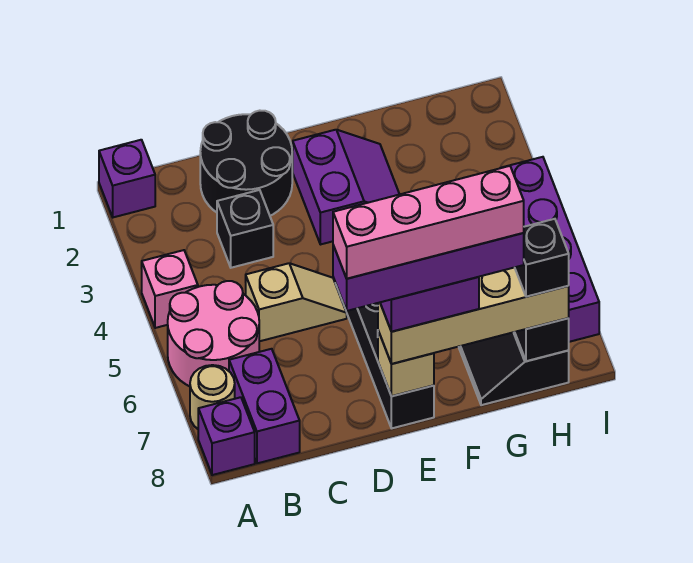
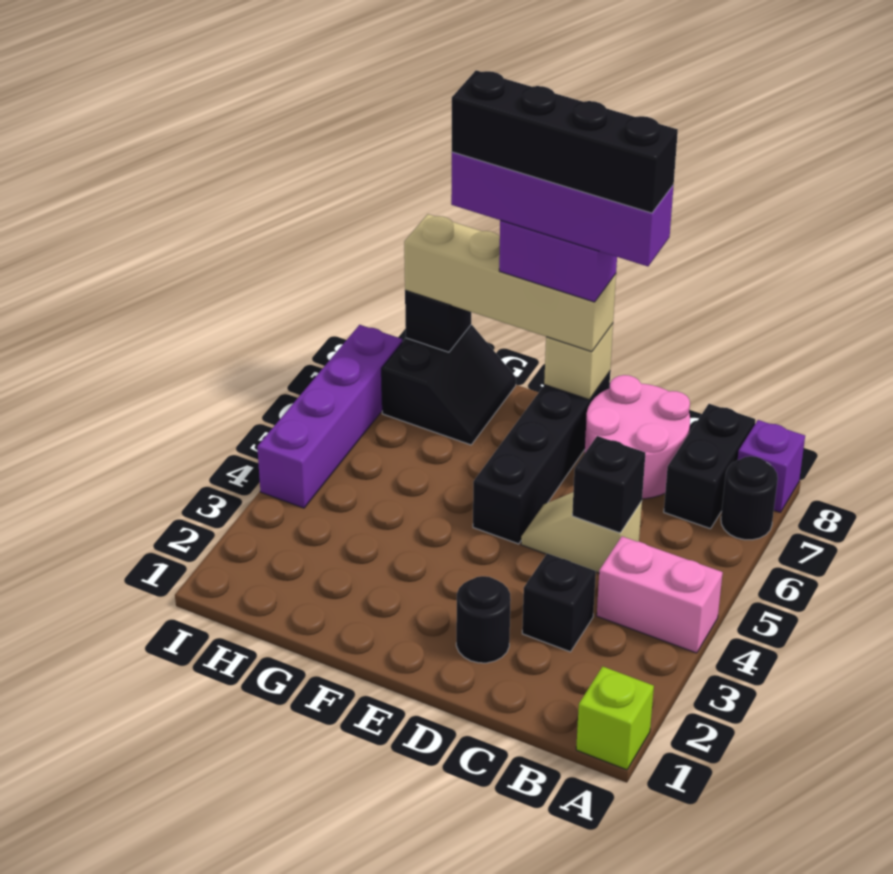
purple 1x1 brick [99,140,155,217] -> lime 1x1 brick [576,667,654,770]
pink 1x1 brick [142,250,198,328] -> pink 1x2 brick [597,536,723,653]
pink 2x2 round brick [168,281,259,386] -> pink 2x2 round brick moved to [585,375,690,499]
tan 1x1 round brick [190,365,235,429] -> black 1x1 round brick [721,456,778,540]
purple 1x2 brick [229,349,300,463] -> black 1x2 brick [664,404,755,529]
black 2x2 round brick [200,111,292,216] -> black 1x1 round brick [456,576,511,663]
pink 1x4 brick [333,166,524,279] -> black 1x4 brick [452,70,678,213]
purple 2x2 slope [292,130,399,245] -> none
black 1x1 brick [515,219,569,297] -> black 1x1 brick moved to [572,436,645,533]

